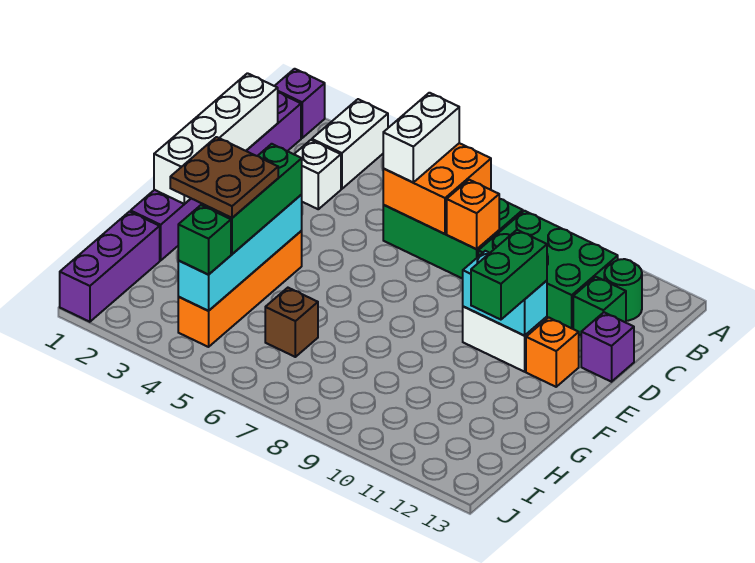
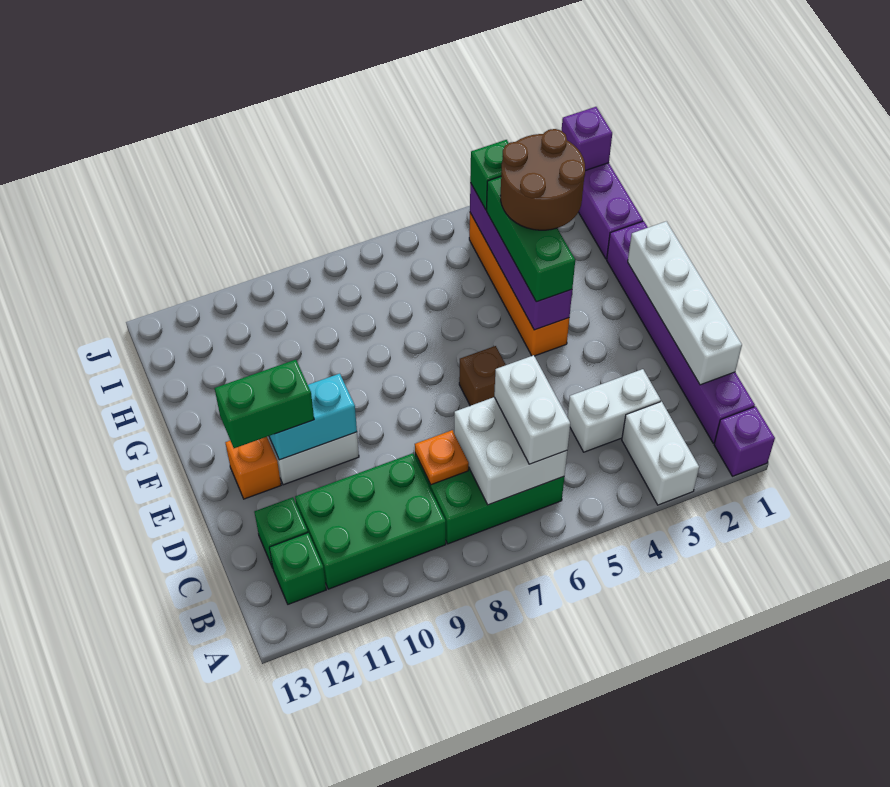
orange 2x2 brick [383,143,491,234] -> white 2x2 brick [454,397,567,505]
green 1x1 round brick [604,259,642,321] -> green 1x1 brick [269,533,326,604]
white 1x1 brick [294,140,341,209] -> white 1x2 brick [567,369,661,452]
orange 1x1 brick [447,180,499,249] -> orange 1x1 plate [415,430,469,485]
purple 1x1 brick [581,312,634,382] -> purple 1x1 brick moved to [562,107,612,171]
green 1x2 brick [471,230,547,320] -> green 1x2 brick turned to [215,360,314,448]
cyan 1x4 brick [178,195,302,311] -> purple 1x4 brick [470,183,572,330]
brown 2x2 plate [170,137,278,218] -> brown 2x2 round brick [500,129,585,230]
brown 1x1 brick [265,288,318,357] -> brown 1x1 brick moved to [459,346,506,406]

